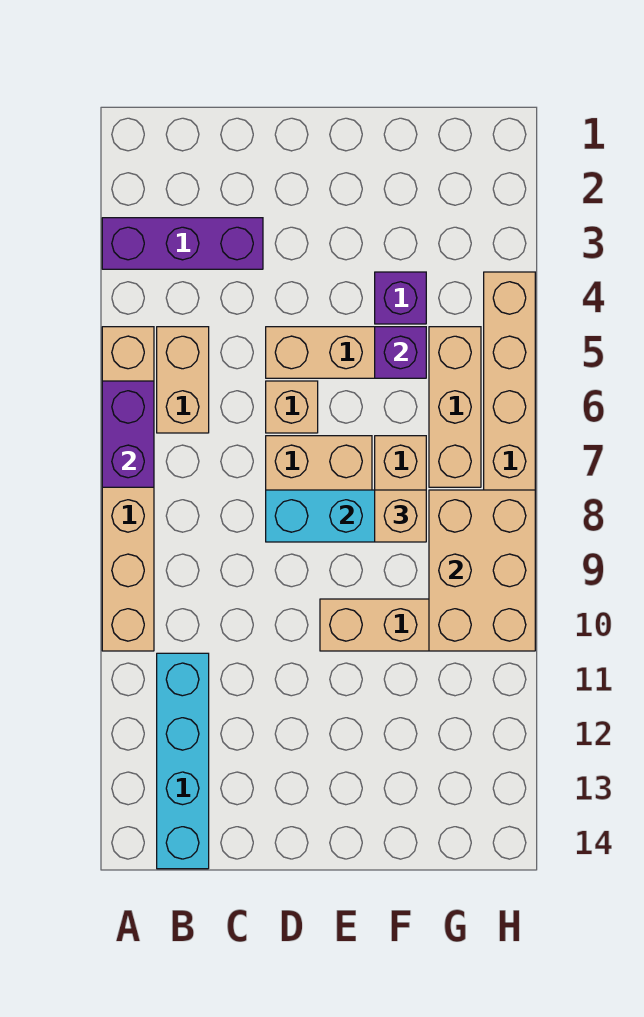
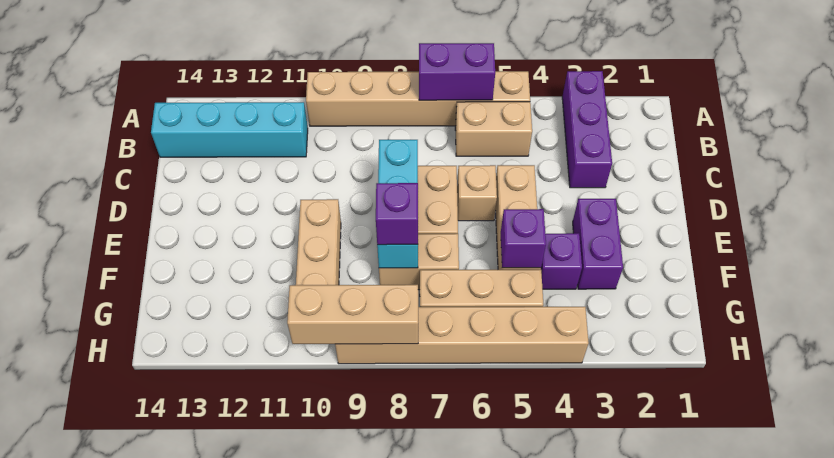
none -> purple 1x2 brick [573,199,623,289]
tan 1x1 brick [375,490,426,542] -> purple 1x1 brick [376,183,418,245]
tan 2x3 brick [429,490,535,651] -> tan 1x3 brick [287,285,418,344]

